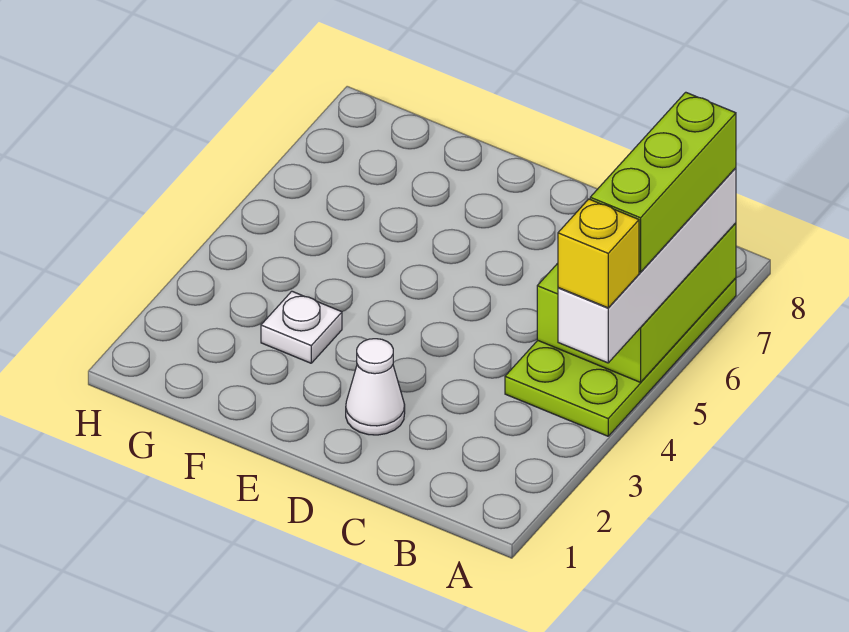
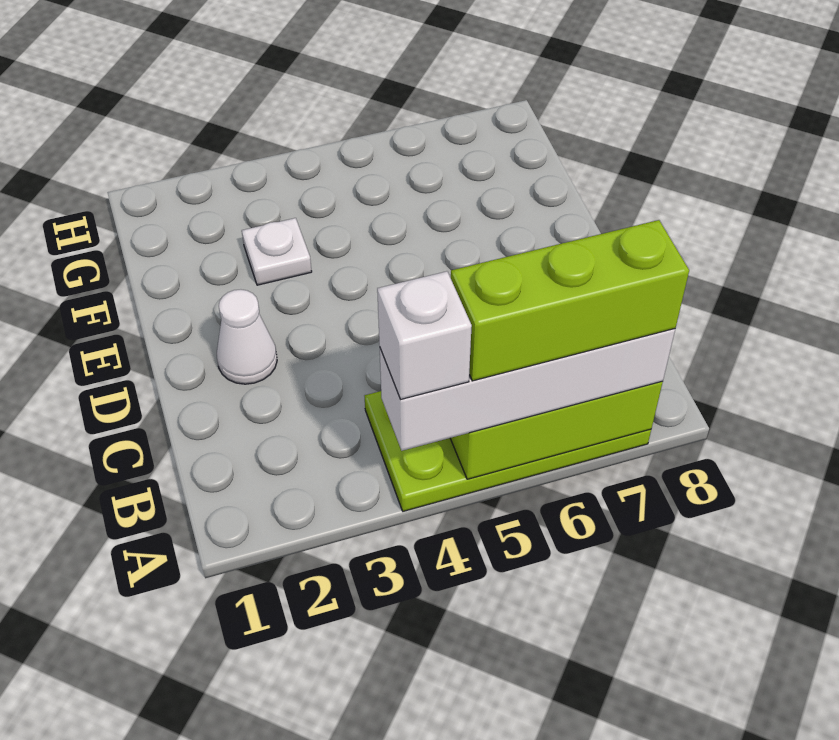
yellow 1x1 brick [558,199,639,308] -> white 1x1 brick [377,271,472,400]

